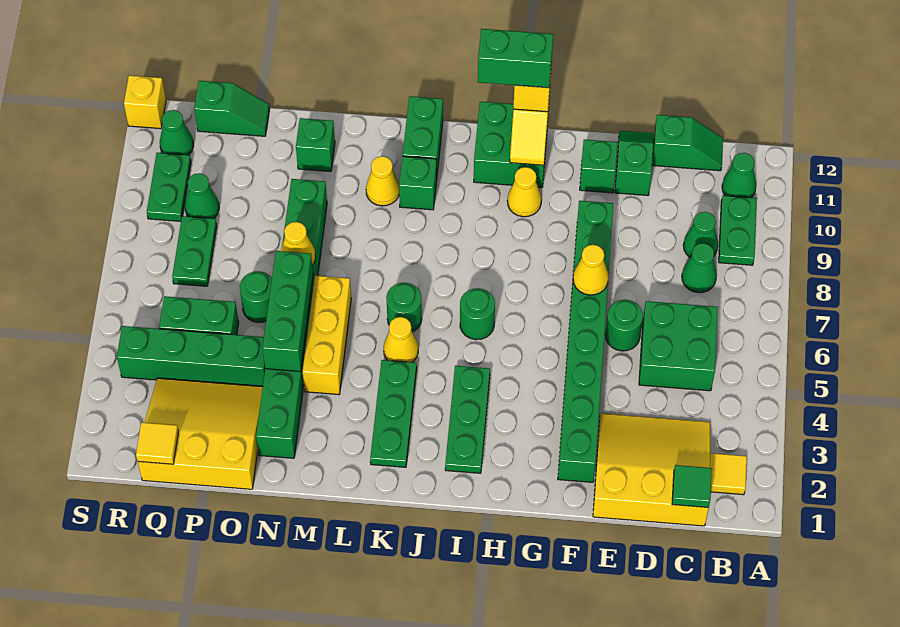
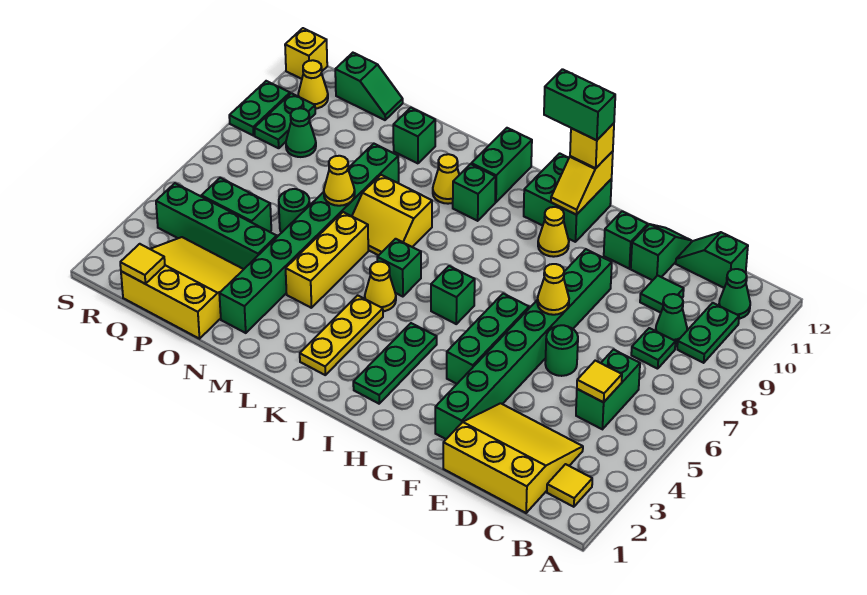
green 1x1 tile [672,465,712,508] -> green 1x1 tile moved to [640,275,684,313]
green 2x2 brick [639,301,718,391] -> green 1x2 brick [576,350,640,429]
none -> yellow 1x1 tile [577,361,622,402]
green 1x1 cone [682,243,717,293] -> green 1x1 plate [631,328,676,369]
green 1x2 slope [652,115,723,171] -> green 1x2 slope turned to [676,232,748,288]
green 1x1 round brick [460,288,495,340] -> green 1x1 brick [431,266,475,324]
green 1x3 plate [370,360,417,467] -> yellow 1x3 plate [300,295,383,375]
green 1x1 round brick [386,283,422,332] -> green 1x1 brick [377,239,421,297]
none -> yellow 2x2 slope [352,175,432,255]
green 1x3 brick [262,251,313,372] -> green 1x3 brick moved to [447,294,529,384]
green 1x2 plate [172,216,217,286] -> green 1x2 plate moved to [229,81,290,136]
green 1x1 cone [160,110,194,155] -> yellow 1x1 cone [298,60,328,109]

